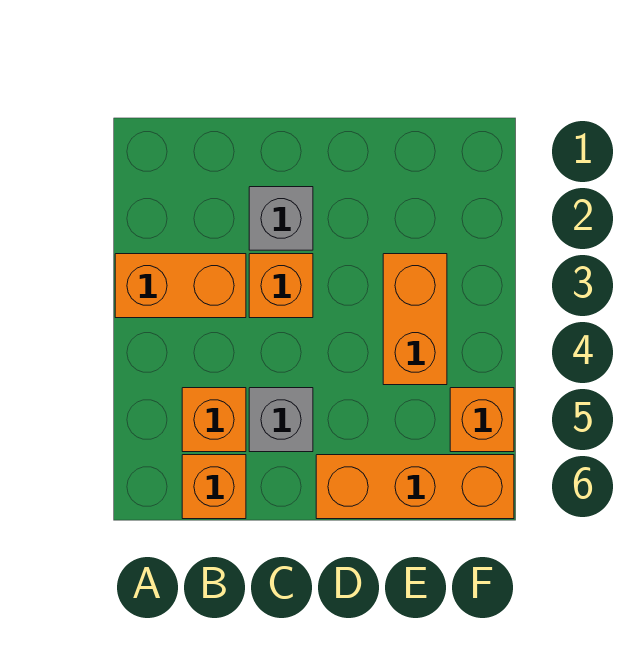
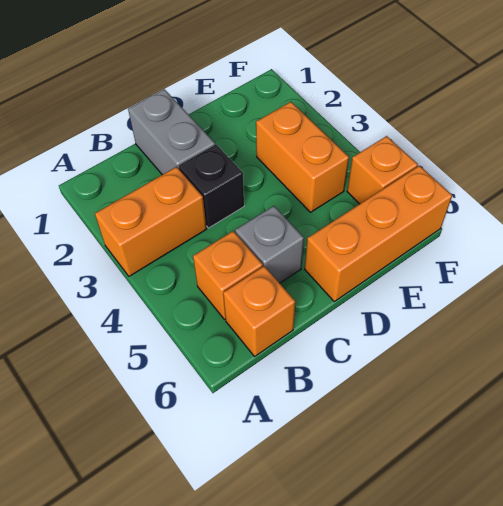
grey 1x1 brick [249,187,313,250] -> grey 1x2 brick [128,89,215,175]
orange 1x1 brick [249,254,313,318] -> black 1x1 brick [179,145,244,228]

